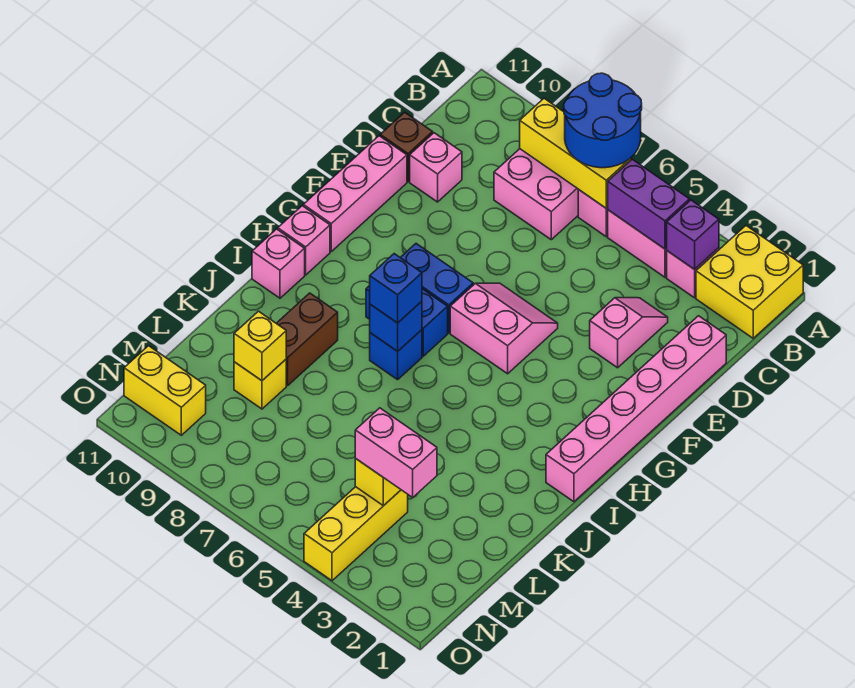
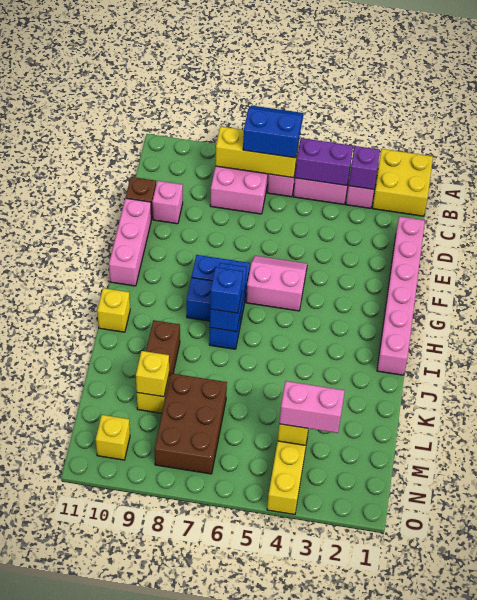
blue 2x2 round brick [564,73,642,168] -> blue 2x2 slope [243,106,303,158]
pink 1x2 slope [590,298,668,368] -> none
pink 1x1 brick [278,206,330,275] -> none
blue 1x1 brick [370,301,422,351] -> blue 1x2 brick [210,263,247,332]
pink 1x1 brick [252,229,305,298] -> yellow 1x1 brick [97,288,130,332]
none -> brown 2x3 brick [154,373,227,474]
yellow 1x2 brick [124,346,206,435] -> yellow 1x1 brick [96,415,130,460]

